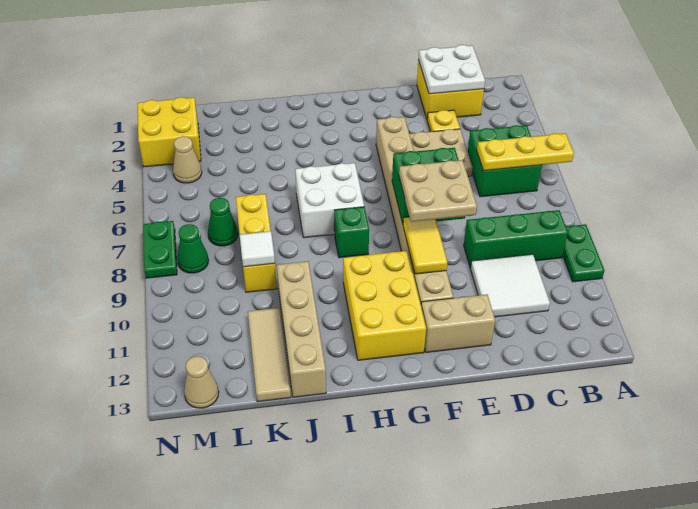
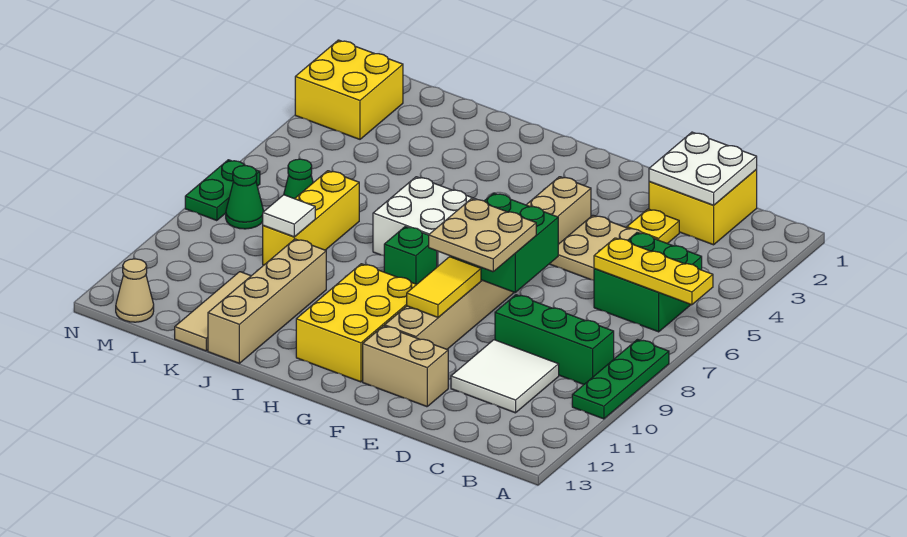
green 1x2 plate [563,224,604,282] -> green 1x3 plate [572,340,669,419]
tan 1x1 cone [173,136,202,183] -> none

